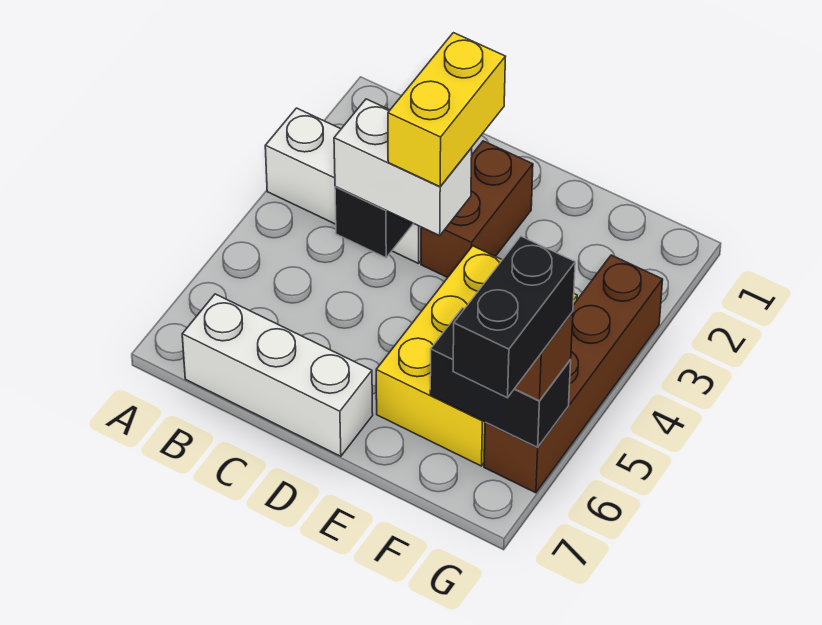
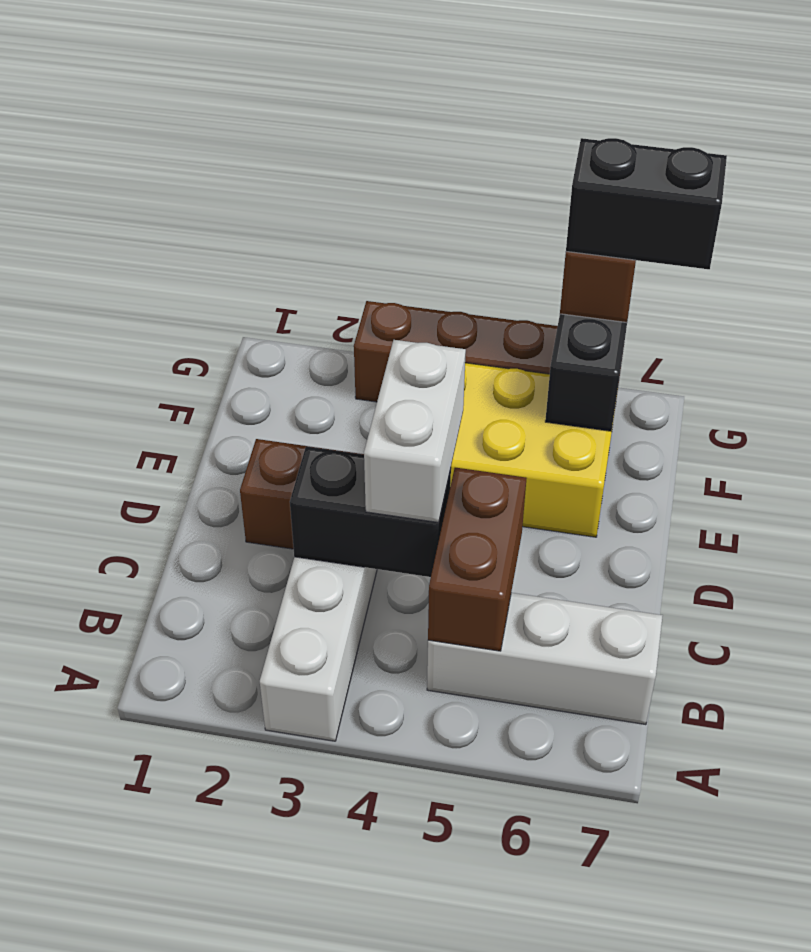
none -> brown 1x2 brick [428,468,526,651]
white 1x3 brick [182,294,373,456] -> white 1x3 brick turned to [427,593,663,725]
yellow 1x2 brick [388,33,506,187] -> none

